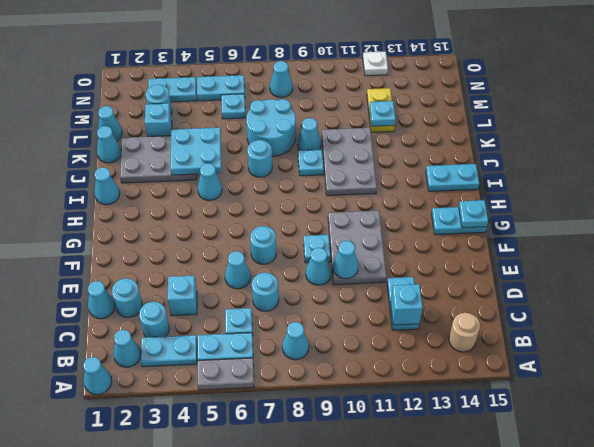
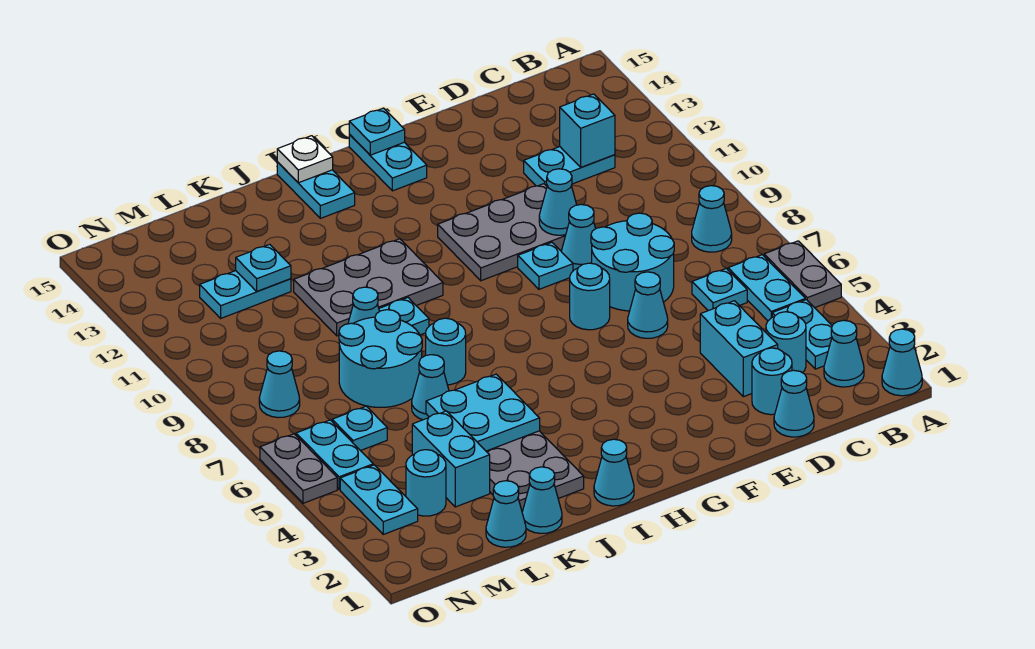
tan 1x1 round brick [449,313,480,352] -> none
cyan 1x1 brick [168,276,197,316] -> cyan 1x2 brick [700,301,778,397]
cyan 1x1 round brick [252,272,279,311] -> cyan 2x2 round brick [591,213,674,311]
cyan 1x1 cone [198,163,222,200] -> cyan 1x1 cone moved to [412,355,449,420]
cyan 1x1 brick [145,103,172,137] -> cyan 1x2 brick [412,411,490,507]
yellow 1x2 plate [367,88,395,132] -> cyan 1x2 plate [200,271,291,318]
none -> grey 1x2 plate [260,434,337,503]
white 1x1 plate [363,52,388,76] -> white 1x1 plate moved to [277,136,333,183]

